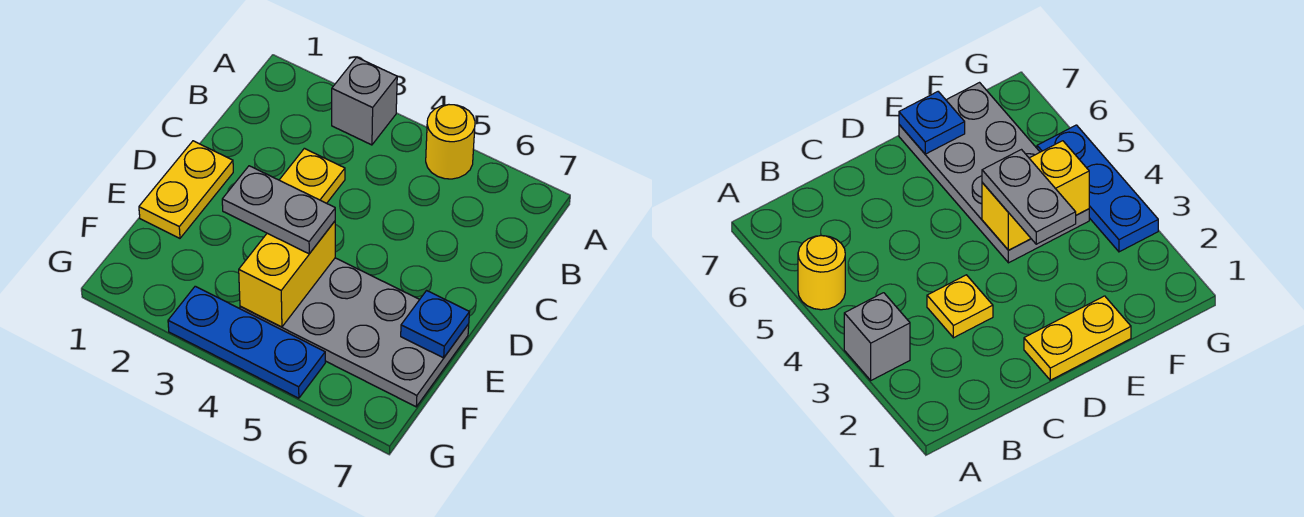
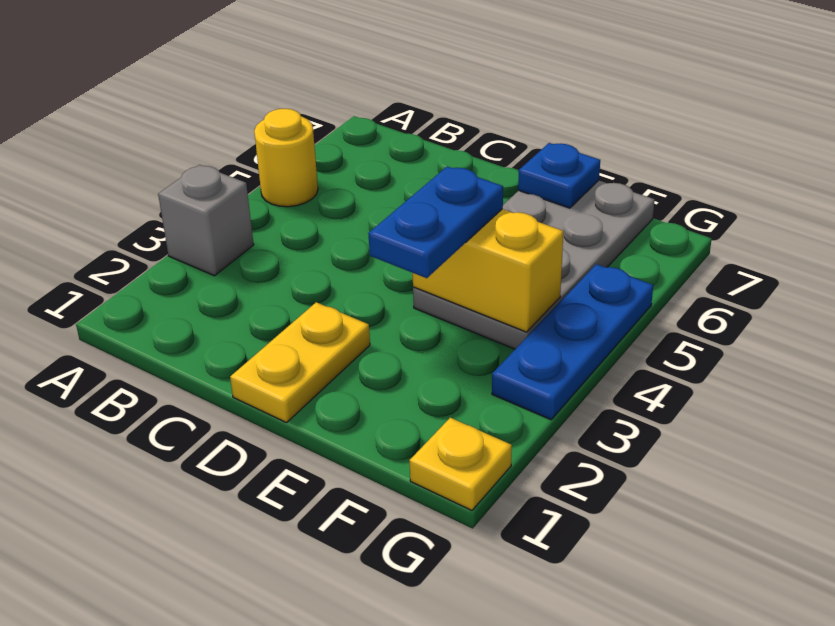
yellow 1x1 plate [280,148,345,203] -> yellow 1x1 plate moved to [409,418,512,510]
yellow 1x2 plate [139,141,233,238] -> yellow 1x2 plate turned to [230,302,370,423]
grey 1x2 plate [222,166,335,254] -> blue 1x2 plate [368,167,503,278]

